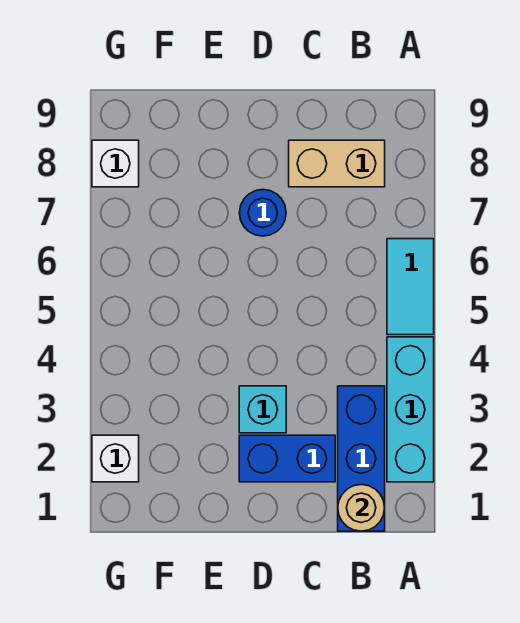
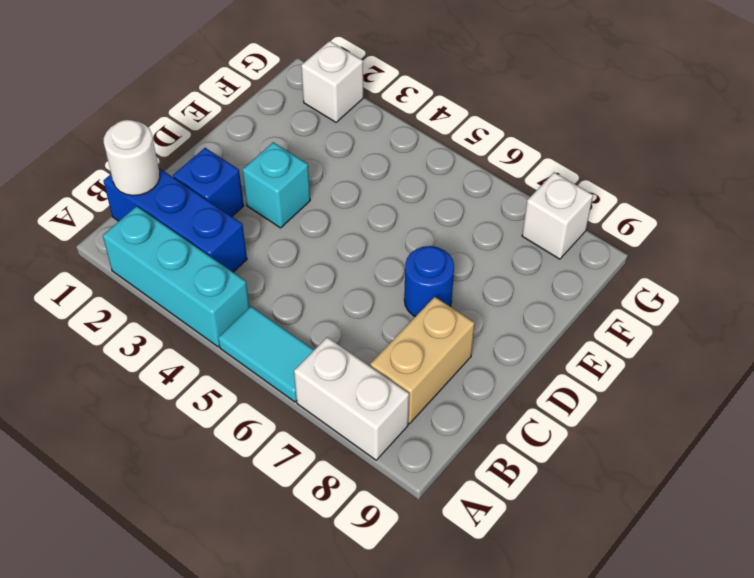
none -> white 1x2 brick [294,337,409,460]
tan 1x1 round brick [338,485,385,531] -> white 1x1 round brick [104,120,160,196]
blue 1x2 brick [239,435,335,482] -> blue 1x1 brick [173,148,244,216]

